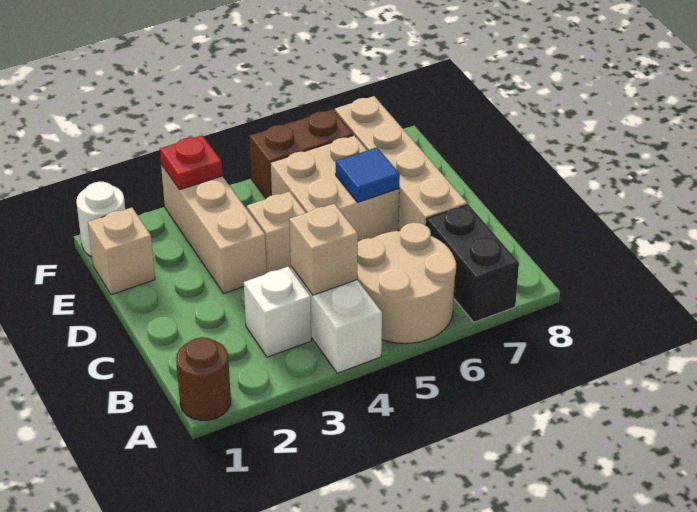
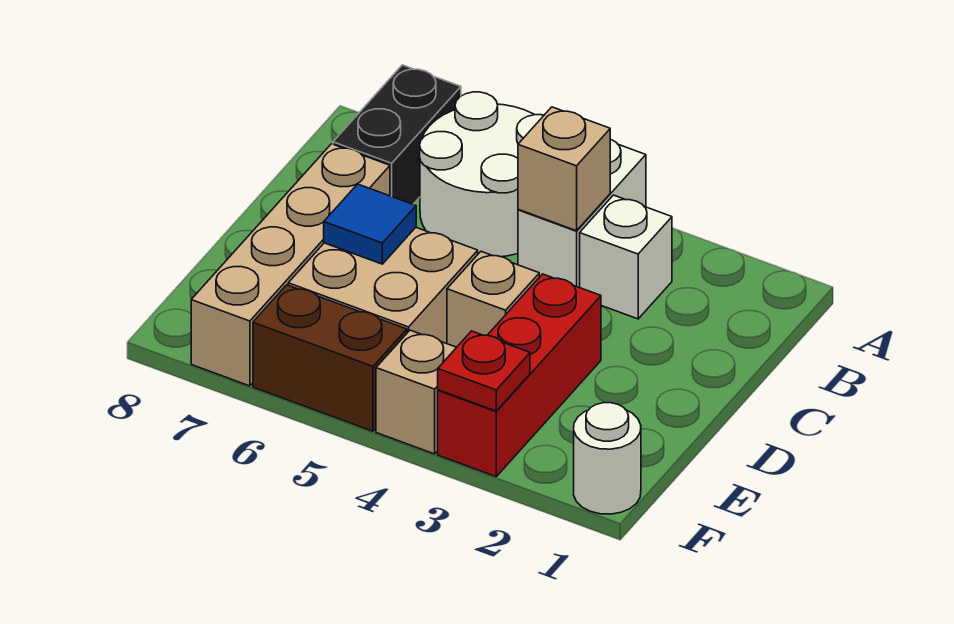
brown 1x1 round brick [176,337,231,420] -> none
tan 2x2 round brick [357,223,456,344] -> white 2x2 round brick [420,92,544,257]
tan 1x3 brick [161,164,267,293] -> red 1x3 brick [438,274,601,477]
tan 1x1 brick [88,208,155,295] -> tan 1x1 brick moved to [376,330,457,454]

